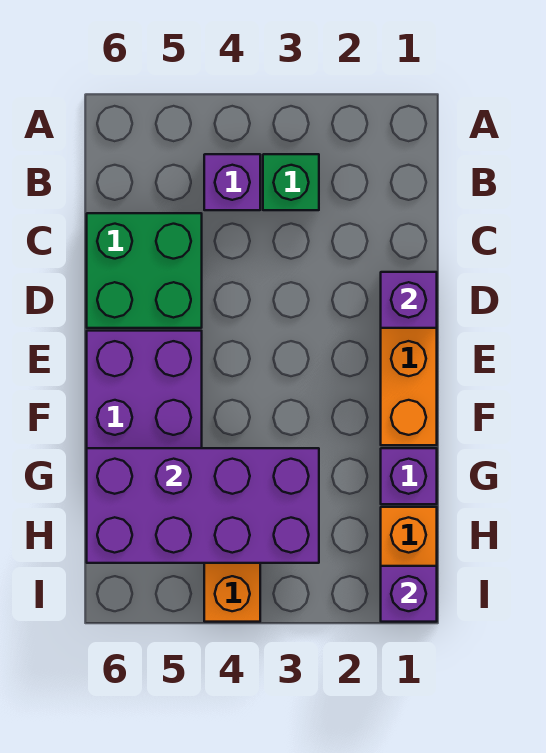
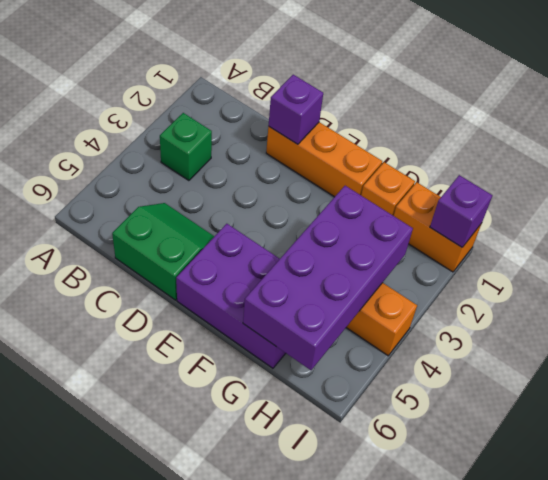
purple 1x1 brick [204,154,260,210] -> none
green 2x2 brick [87,213,202,328] -> green 2x2 slope [112,203,214,300]
purple 1x1 brick [381,448,437,504] -> orange 1x1 brick [361,162,415,216]

